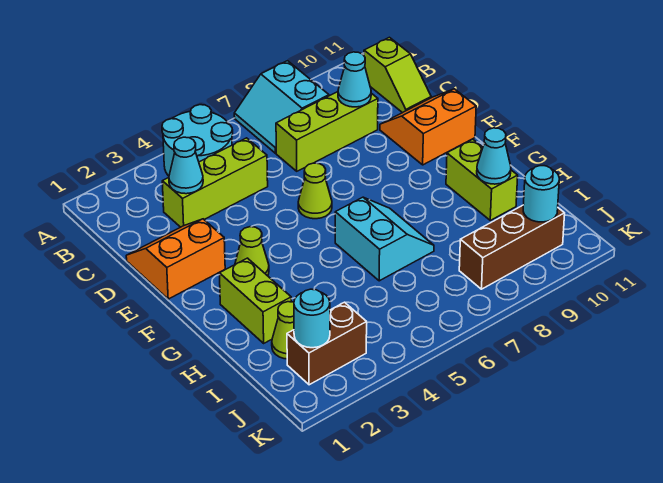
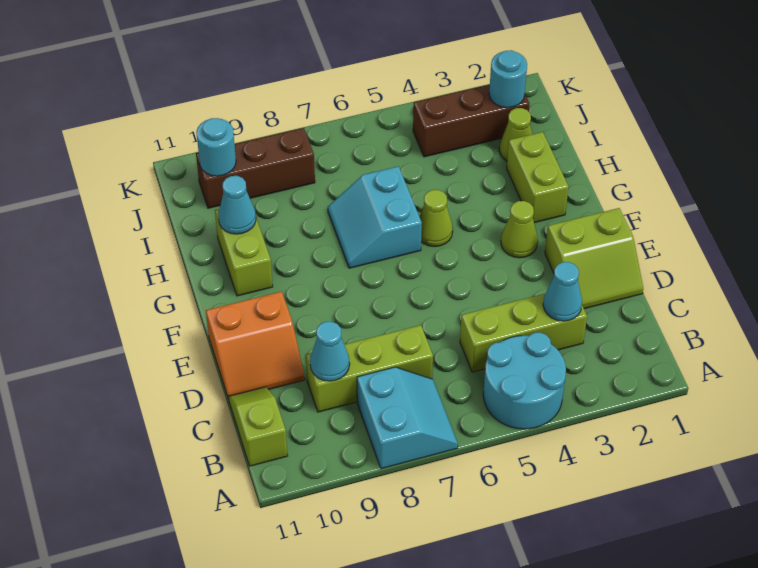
orange 2x2 slope [126,219,225,299] -> lime 2x2 slope [545,208,643,309]
lime 1x1 cone [298,163,332,219] -> lime 1x1 cone moved to [419,190,453,247]
brown 1x2 brick [287,302,367,385] -> brown 1x3 brick [413,85,530,157]

